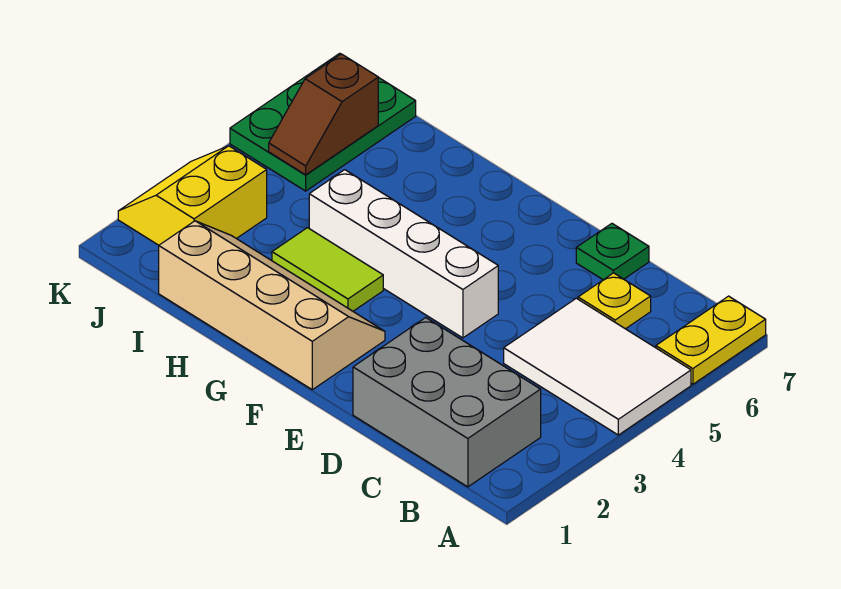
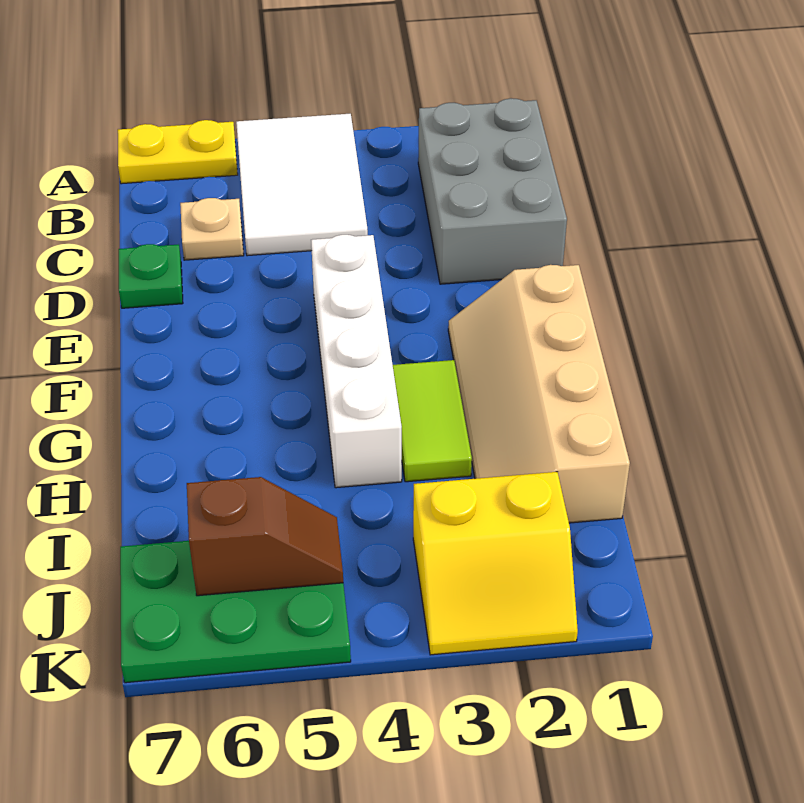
yellow 1x1 plate [578,273,651,329] -> tan 1x1 plate [180,198,244,260]

